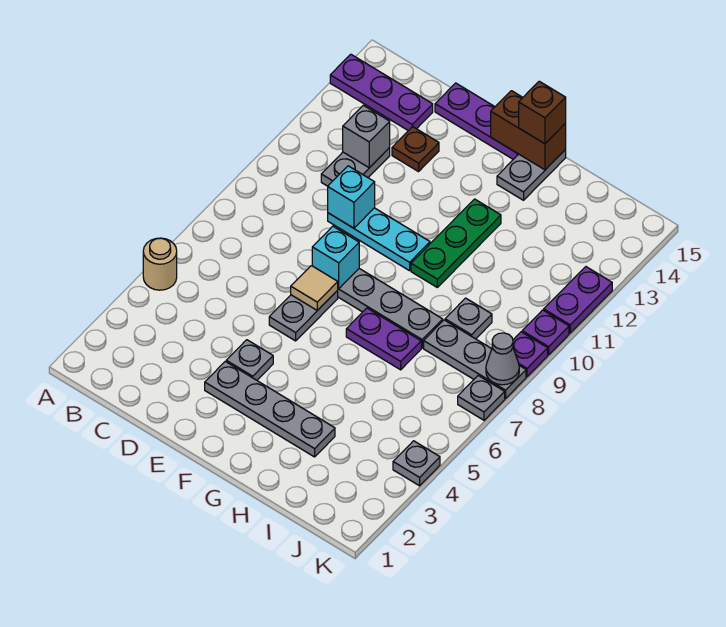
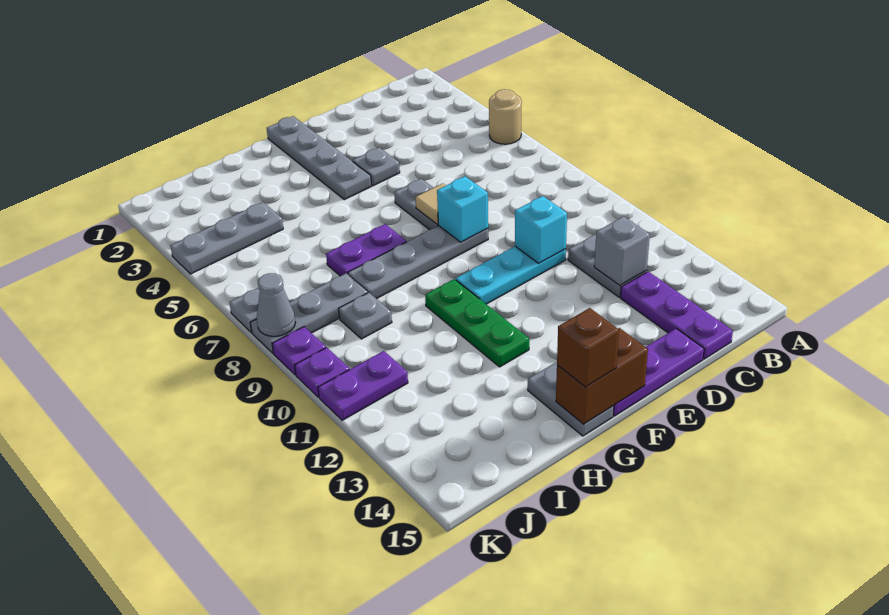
purple 1x3 plate [330,54,433,131] -> purple 1x3 plate turned to [620,272,733,359]
brown 1x1 plate [392,127,439,172] -> none
grey 1x4 plate [205,361,335,457] -> grey 1x4 plate turned to [267,116,372,200]
grey 1x1 plate [393,441,440,486] -> grey 1x3 plate [170,202,283,274]
purple 1x2 plate [544,267,612,333] -> purple 1x2 plate turned to [318,351,408,420]

